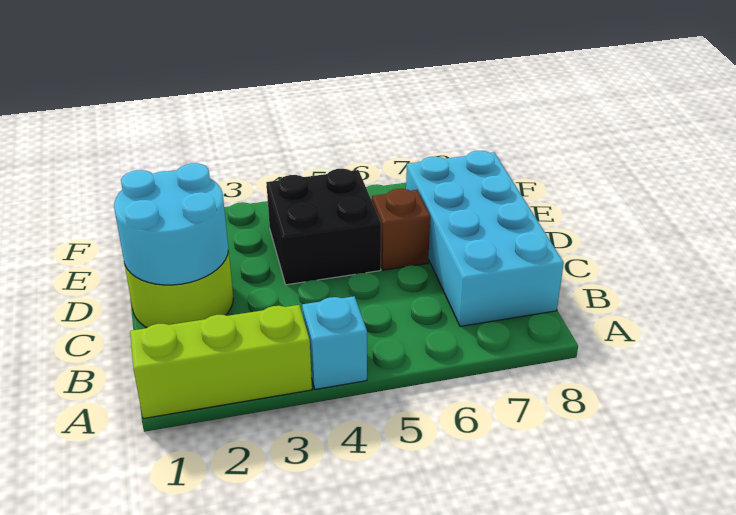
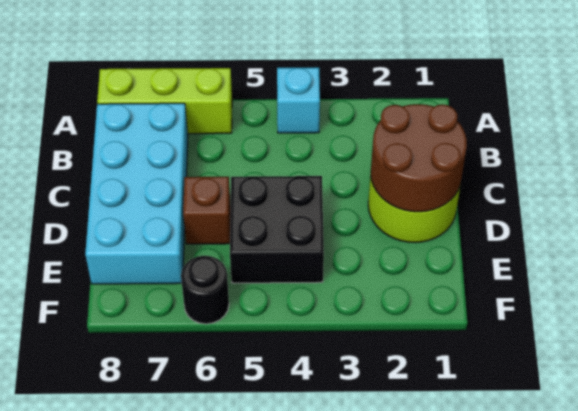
lime 1x3 brick [130,305,312,419] -> lime 1x3 brick moved to [97,68,232,134]
cyan 2x2 round brick [114,163,228,285] -> brown 2x2 round brick [371,104,467,212]
none -> black 1x1 round brick [181,256,229,324]

